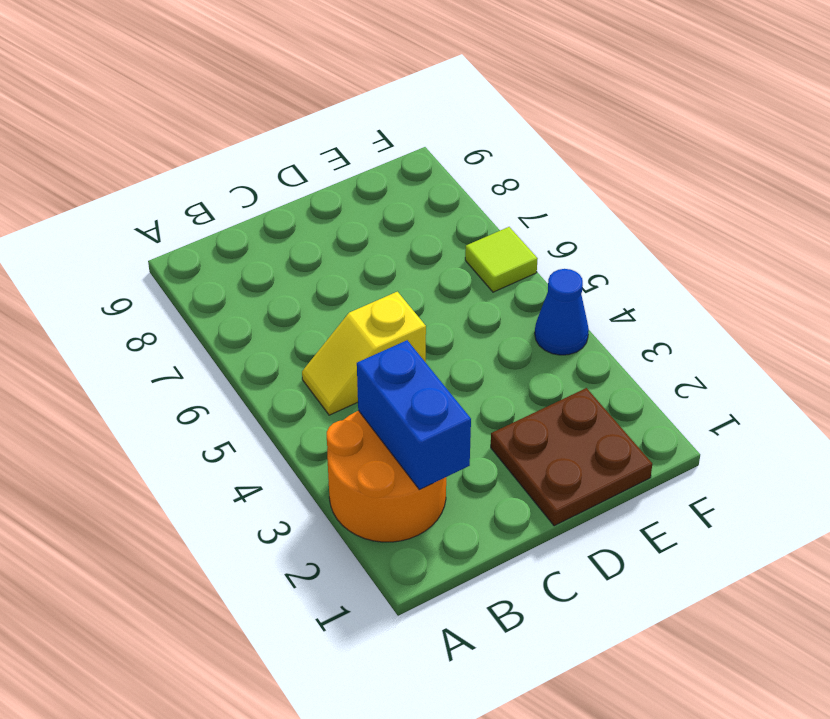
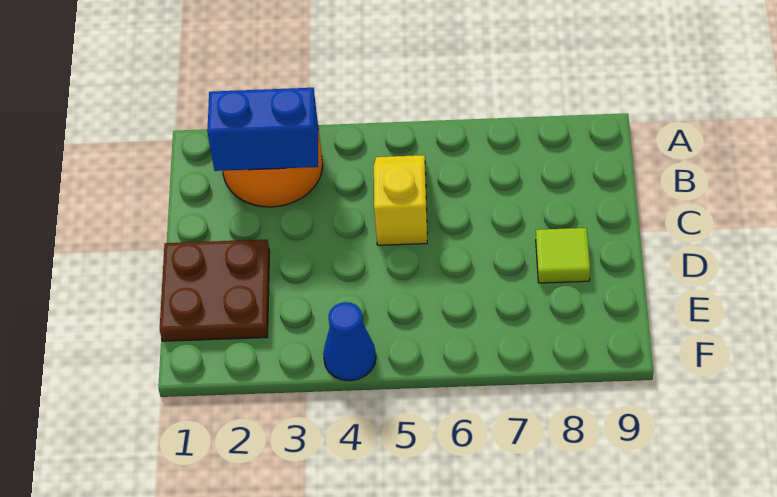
lime 1x1 tile [465,227,538,292] -> lime 1x1 tile moved to [536,228,590,283]

